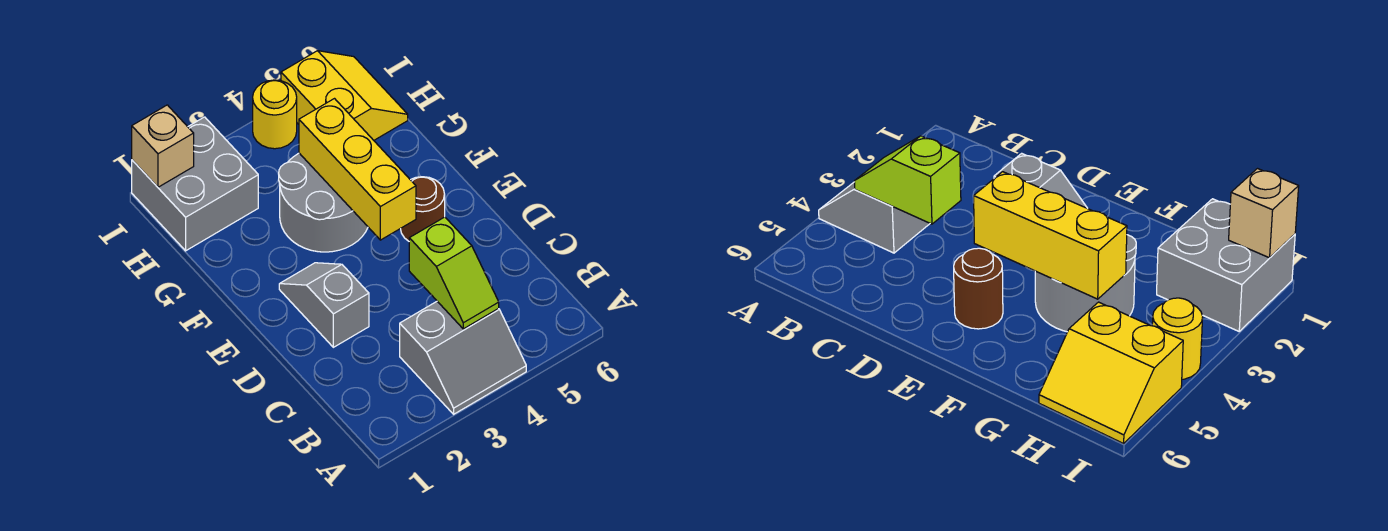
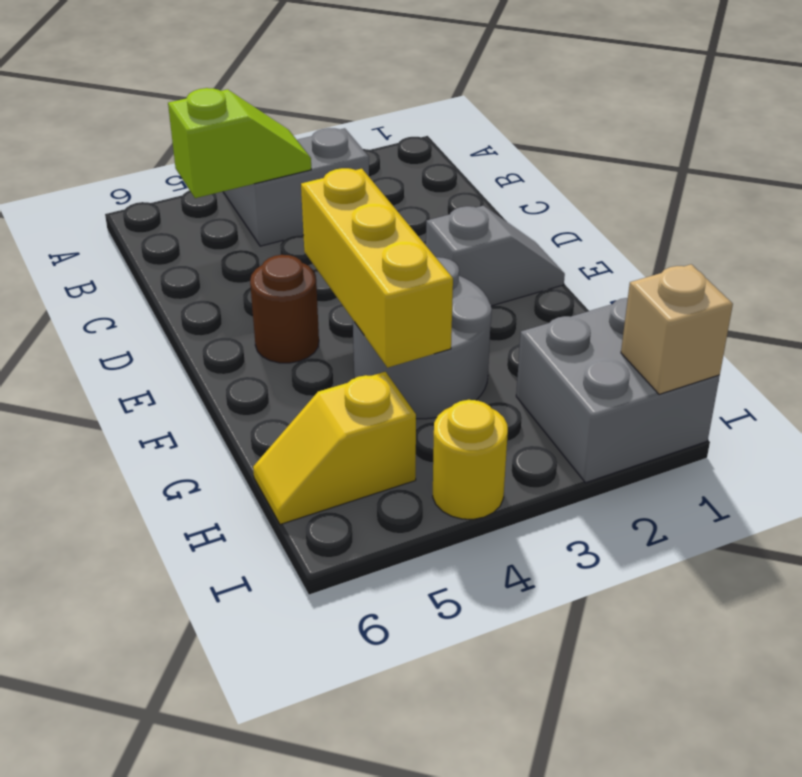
lime 1x2 slope [409,217,499,329] -> lime 1x2 slope turned to [168,88,311,198]
grey 1x2 slope [279,263,369,347] -> grey 1x2 slope turned to [426,206,565,306]
yellow 2x2 slope [281,51,408,140] -> yellow 1x2 slope [253,372,416,524]

